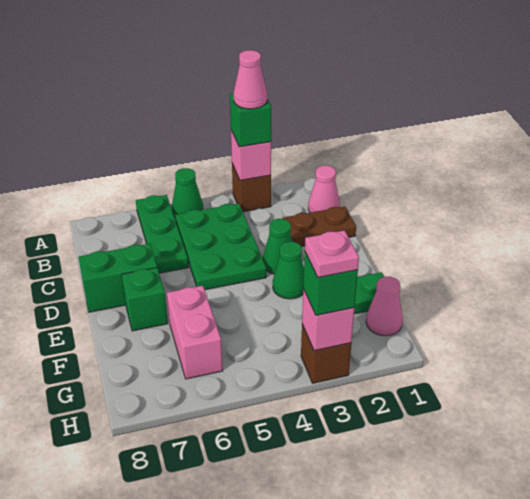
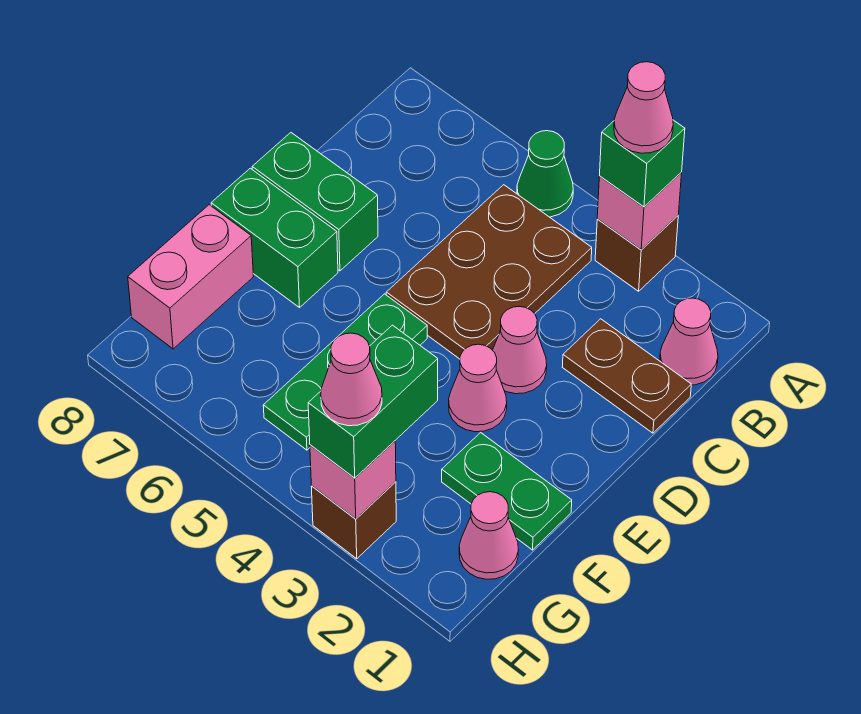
green 1x3 plate [136,195,188,273] -> green 1x3 plate moved to [263,294,427,450]
green 2x3 plate [175,204,266,290] -> brown 2x3 plate [386,185,592,359]
green 1x1 cone [263,219,292,274] -> pink 1x1 cone [493,306,547,394]
green 1x1 cone [273,242,304,299] -> pink 1x1 cone [449,344,507,432]
green 1x1 brick [122,268,168,331] -> green 1x2 brick [211,168,338,308]
pink 1x2 brick [167,286,223,379] -> pink 1x2 brick moved to [128,205,254,349]
green 1x1 brick [303,252,358,315] -> green 1x2 brick [308,325,438,478]
pink 1x1 plate [305,230,359,277] -> pink 1x1 cone [321,333,382,426]

